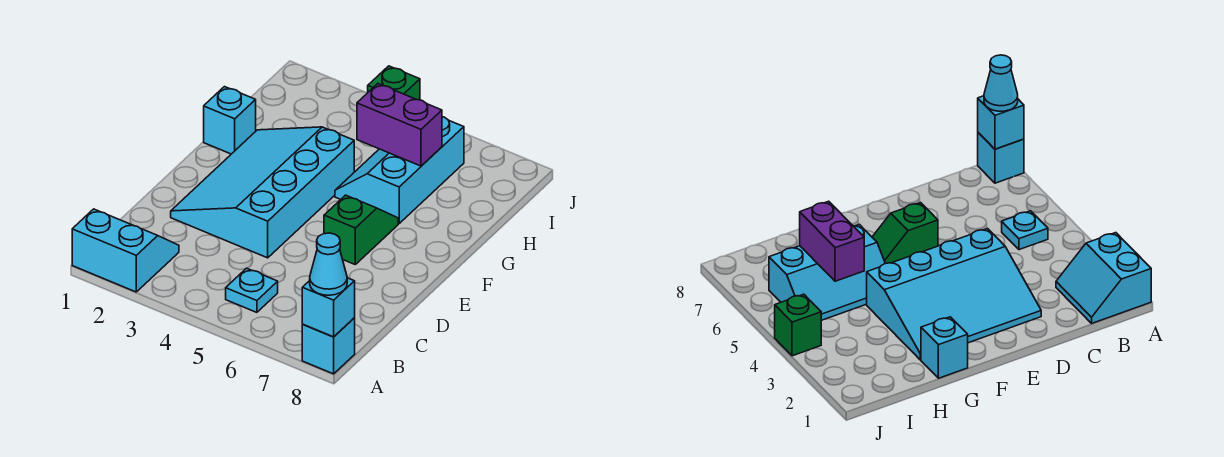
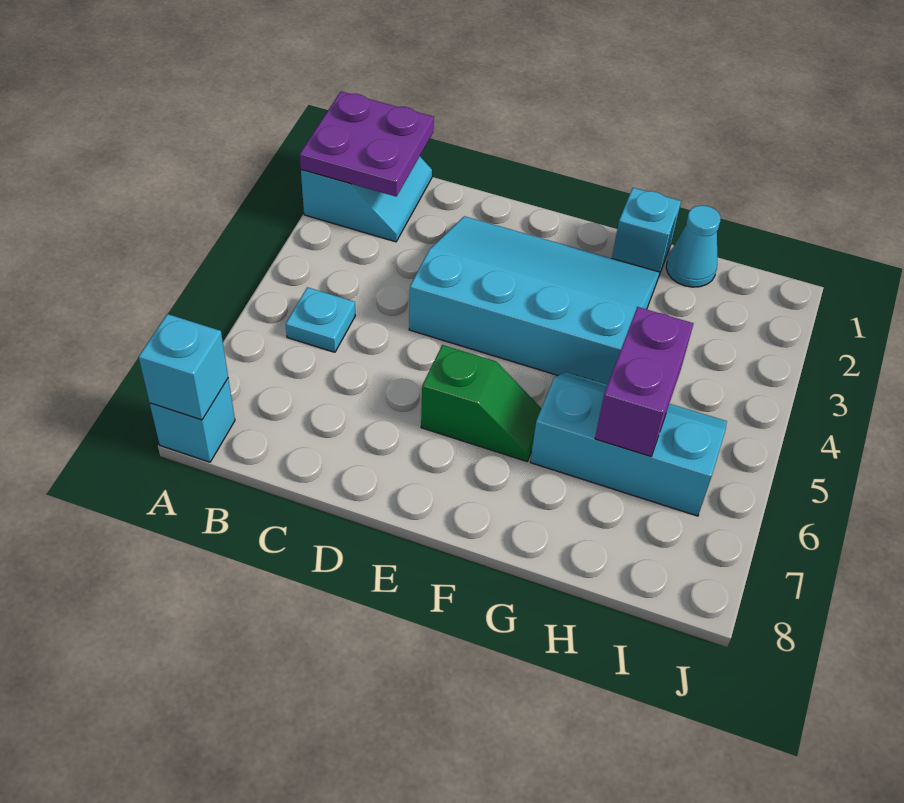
none -> purple 2x2 plate [300,91,434,197]
cyan 1x1 cone [310,233,347,295] -> cyan 1x1 cone moved to [666,206,721,287]
green 1x1 brick [368,66,420,100] -> none

